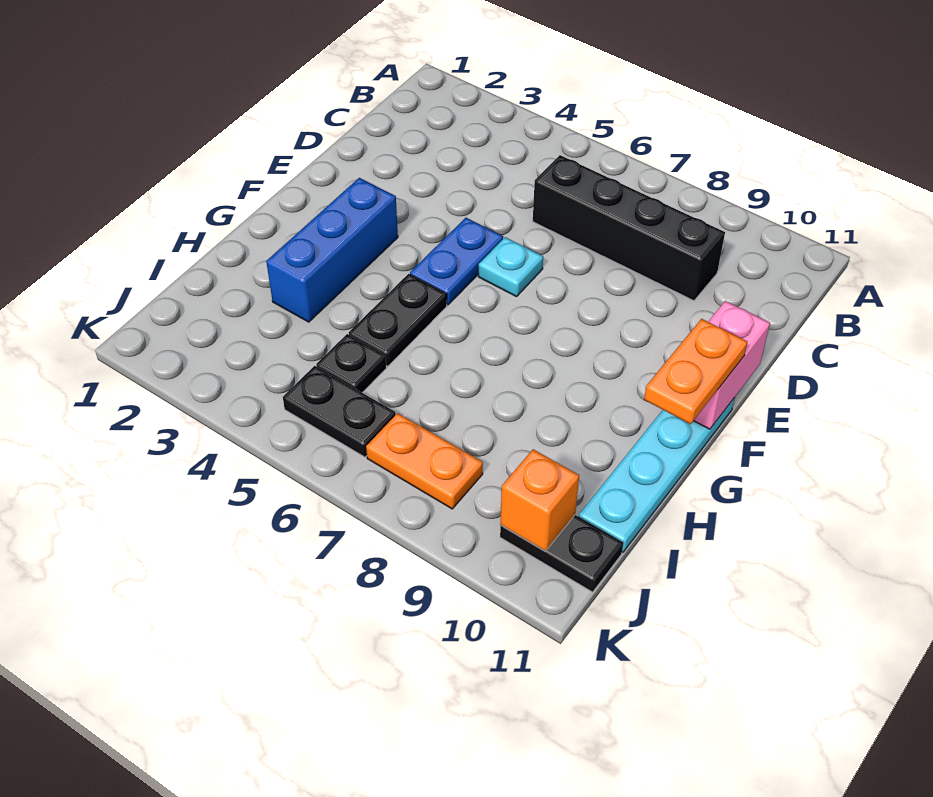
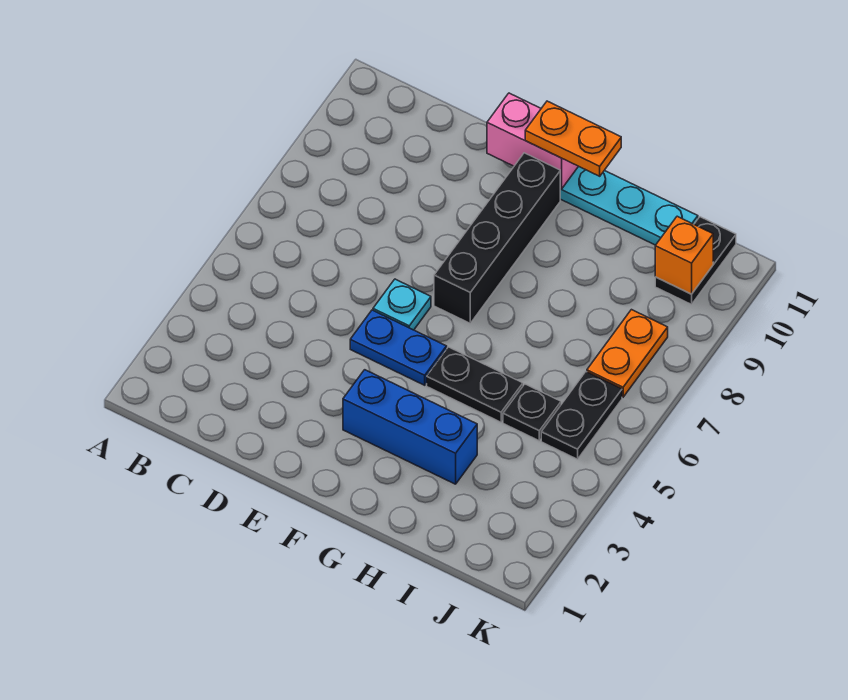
black 1x4 brick [533,155,725,301] -> black 1x4 brick moved to [434,153,560,323]

